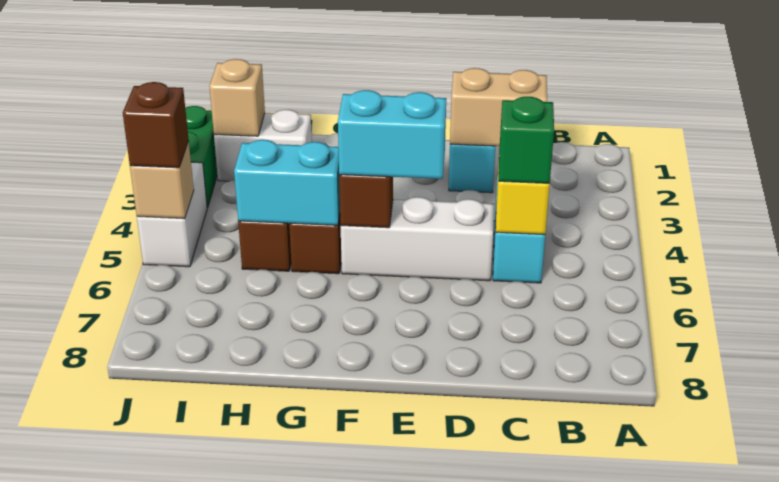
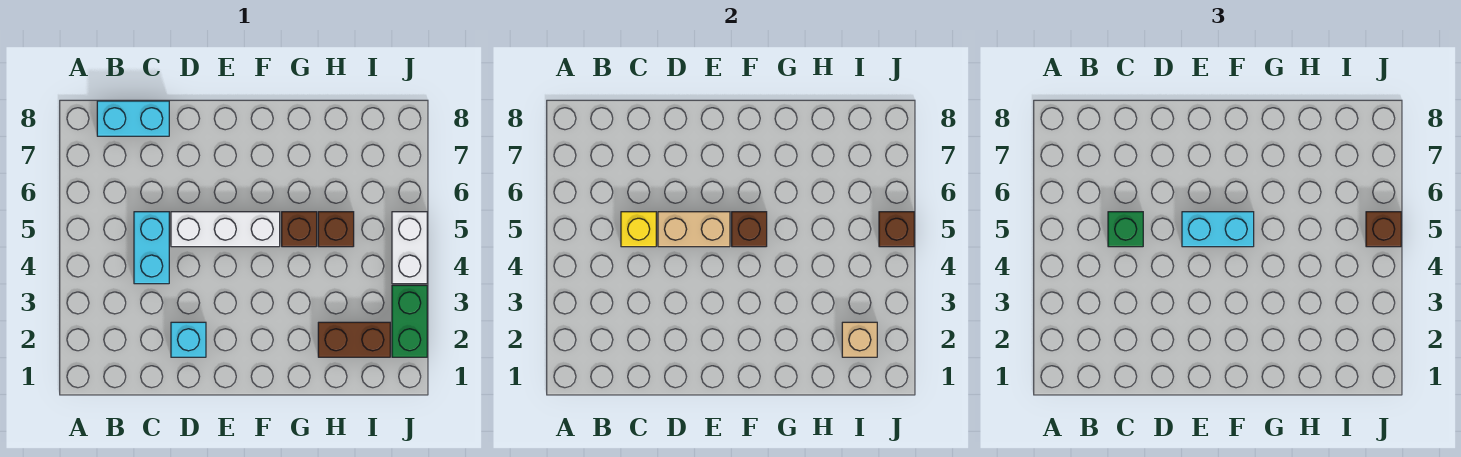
tan 1x2 brick [450,68,547,146] -> tan 1x2 brick moved to [658,212,730,247]
cyan 1x2 brick [234,140,340,225] -> cyan 1x2 brick moved to [97,101,169,136]
white 1x2 brick [214,110,312,181] -> brown 1x2 brick [318,322,390,357]
tan 1x1 brick [130,142,194,219] -> brown 1x1 brick [879,212,914,247]

